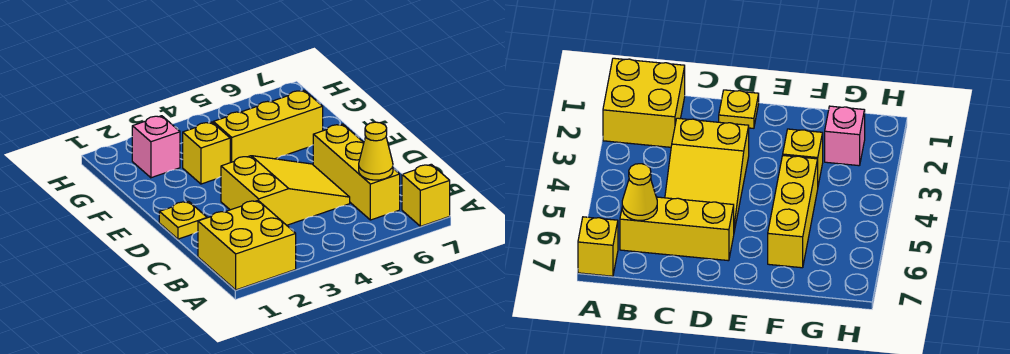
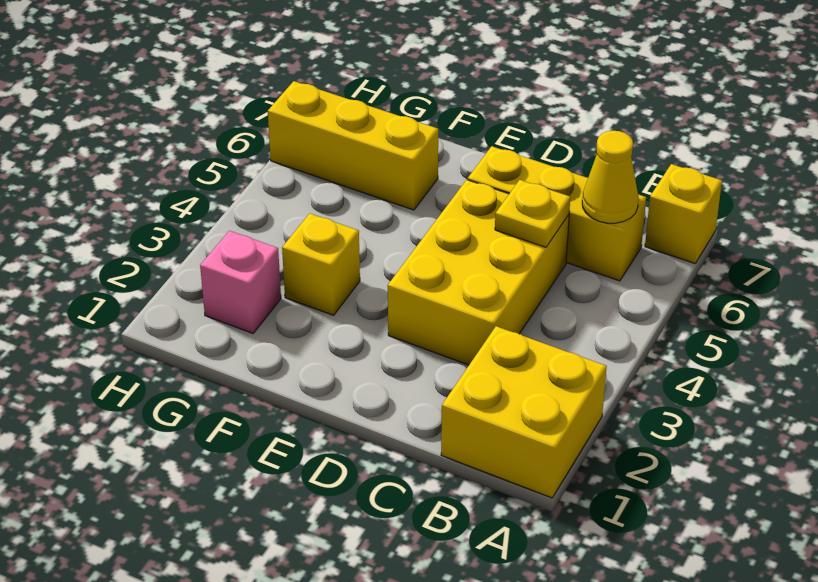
yellow 2x3 slope [221,156,350,225] -> yellow 2x3 brick [388,180,569,365]
yellow 1x1 plate [159,201,207,239] -> yellow 1x1 plate moved to [495,180,570,247]
yellow 1x3 brick [213,90,323,163] -> yellow 1x3 brick turned to [268,81,438,210]

